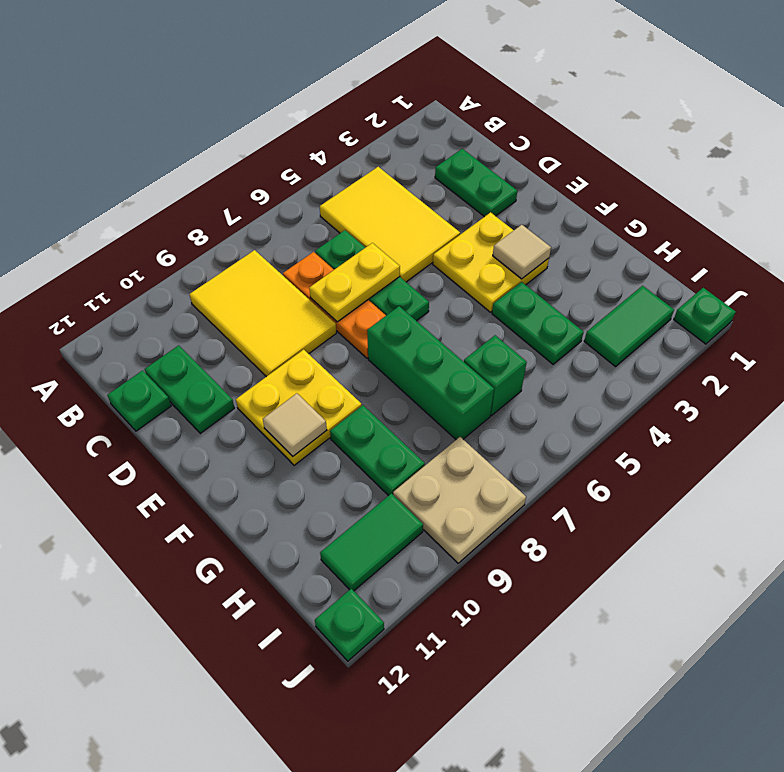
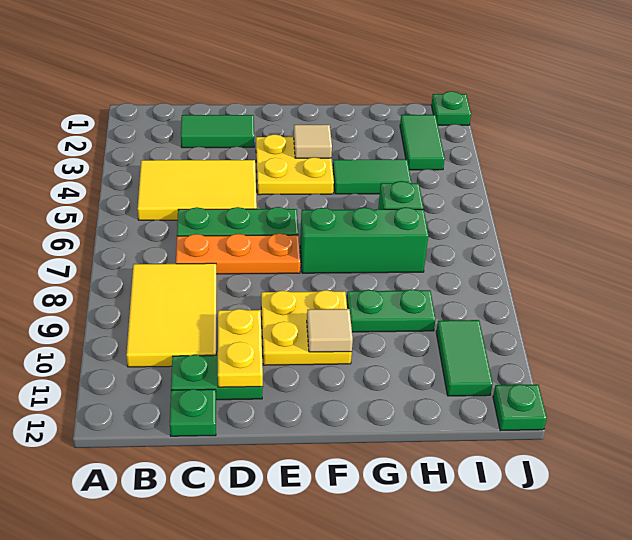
yellow 2x3 tile [189,250,336,377] -> yellow 2x3 tile turned to [126,263,216,367]
green 1x2 plate [435,149,517,217] -> green 1x2 tile [181,115,254,148]
yellow 1x2 plate [309,243,400,322] -> yellow 1x2 plate moved to [218,309,263,387]
green 1x2 plate [492,282,584,364] -> green 1x2 tile [333,159,411,194]
tan 2x2 plate [393,437,526,563] -> none

